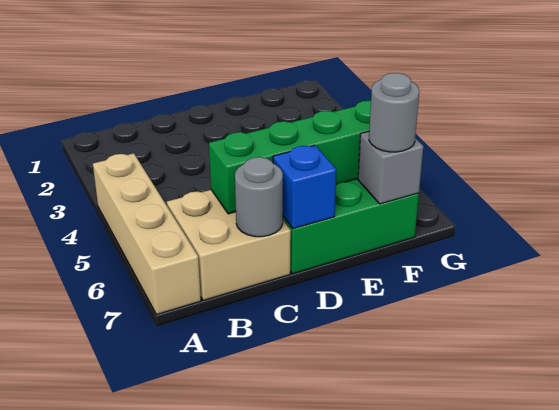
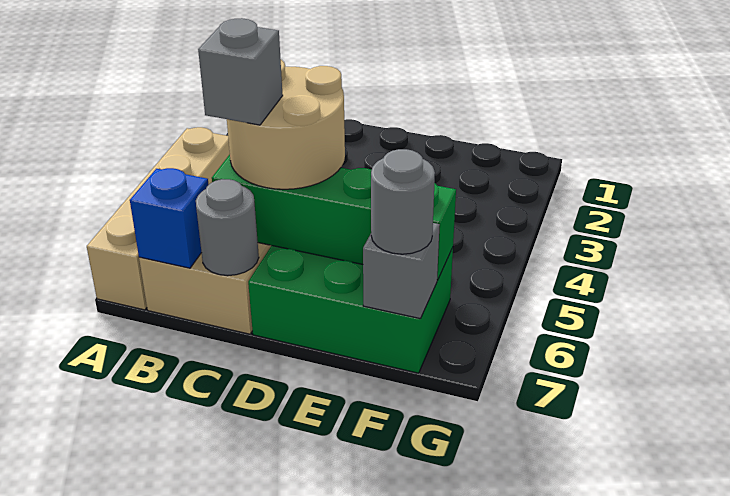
none -> tan 2x2 round brick [227,60,345,189]
none -> grey 1x1 brick [198,18,283,125]
blue 1x1 brick [273,145,336,229] -> blue 1x1 brick moved to [130,168,209,268]

